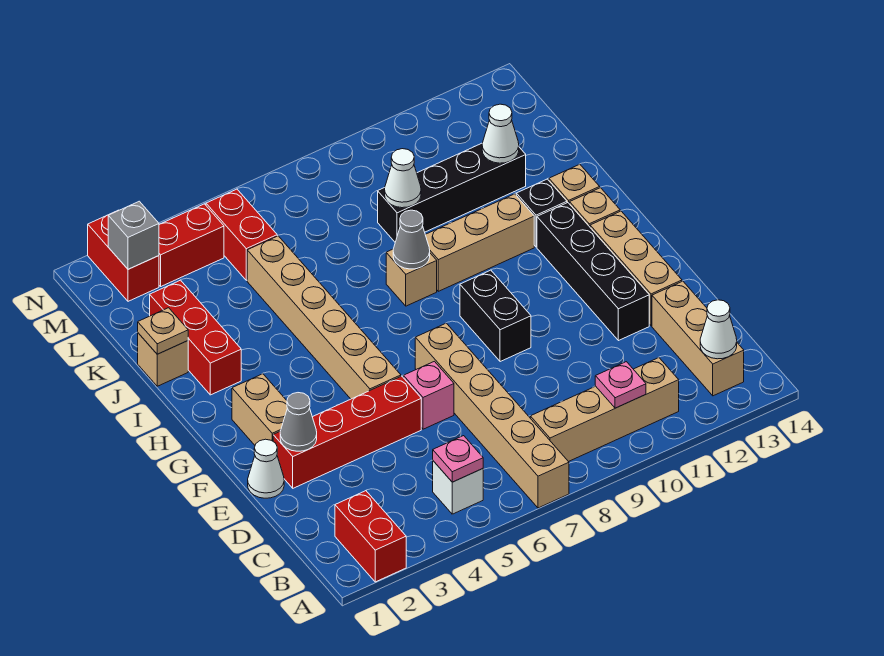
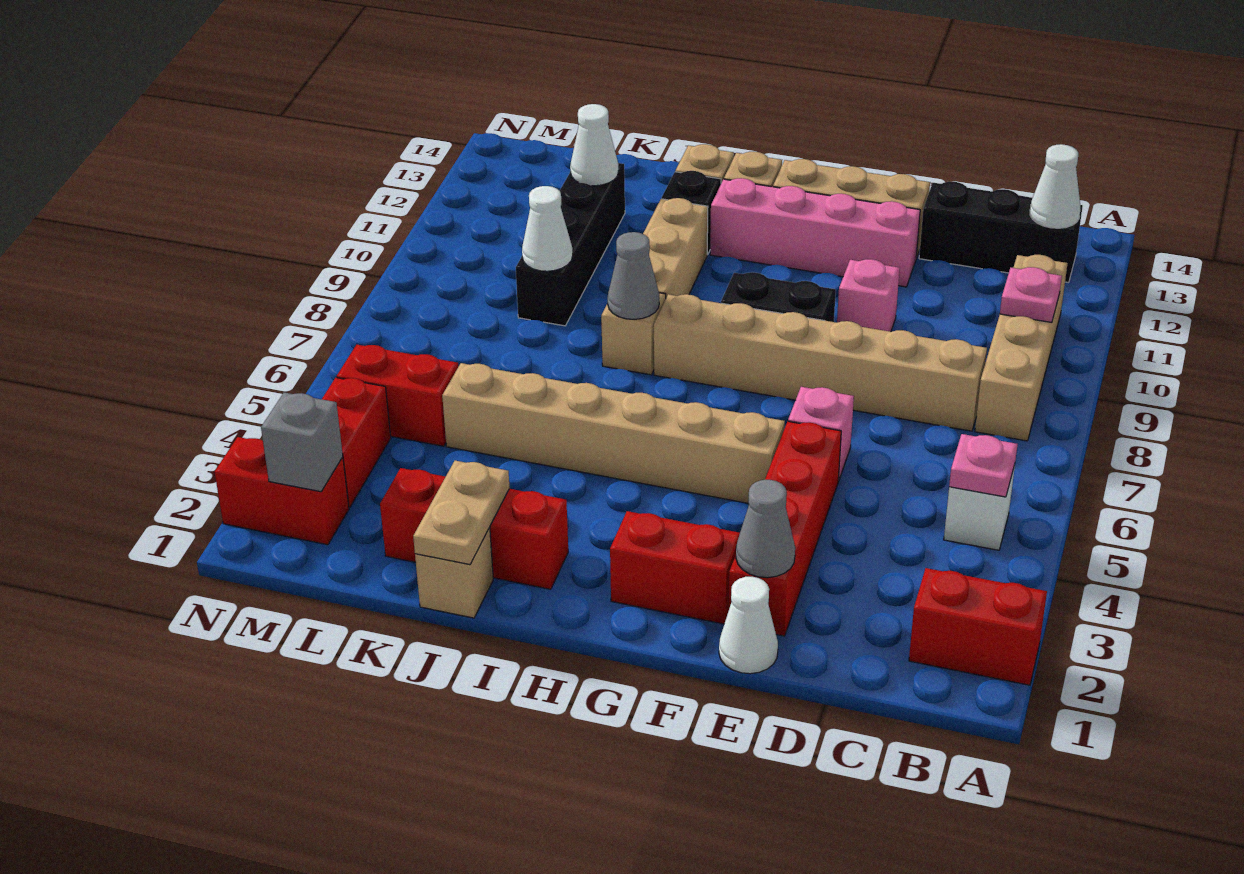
tan 1x6 brick [415,323,569,508] -> tan 1x6 brick moved to [654,294,987,431]
tan 1x3 brick [652,281,744,396] -> black 1x3 brick [919,182,1083,283]
none -> pink 1x1 brick [837,259,900,332]
black 1x4 brick [537,203,649,341] -> pink 1x4 brick [710,178,920,287]
tan 1x2 brick [232,374,287,445] -> red 1x2 brick [610,511,740,624]
tan 1x1 plate [138,308,188,354] -> tan 1x2 plate [413,461,510,565]

